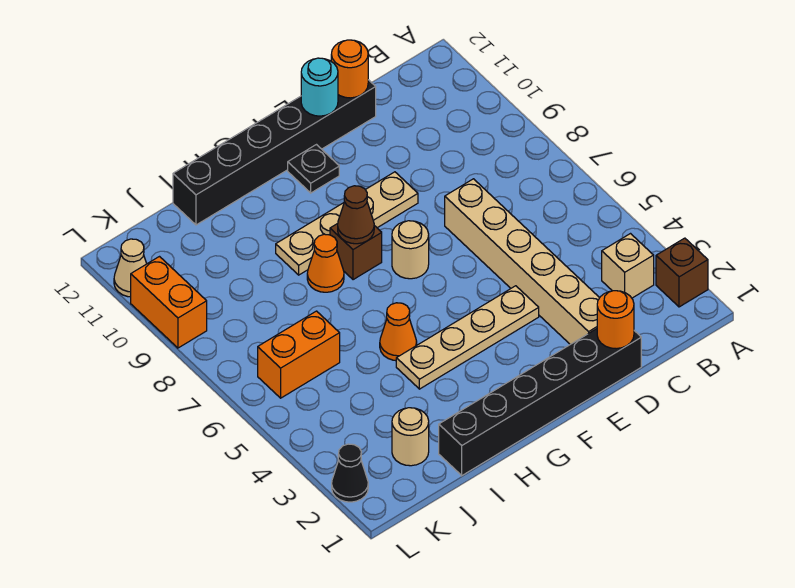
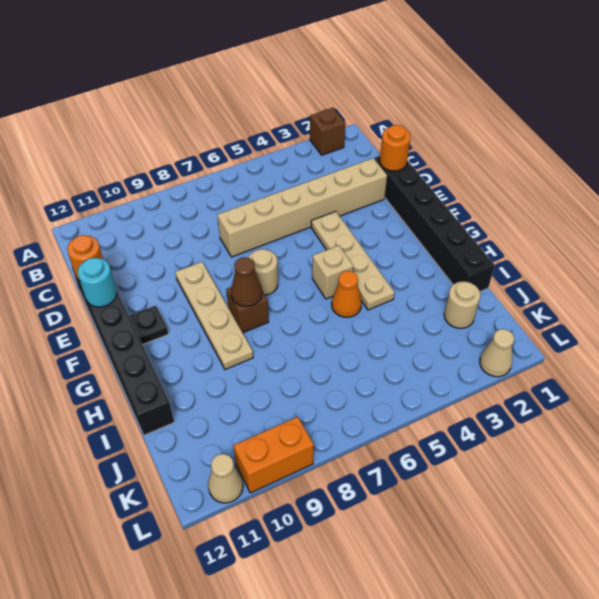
tan 1x1 brick [602,234,654,298] -> tan 1x1 brick moved to [312,245,353,299]
orange 1x1 cone [307,234,344,292] -> none
orange 1x2 brick [258,311,340,398] -> none
black 1x1 cone [332,444,368,502] -> tan 1x1 cone [480,329,514,377]

